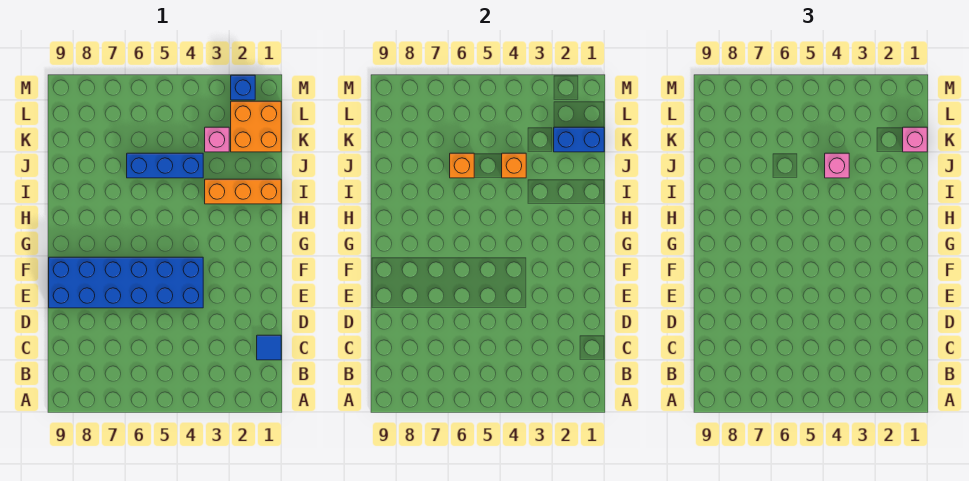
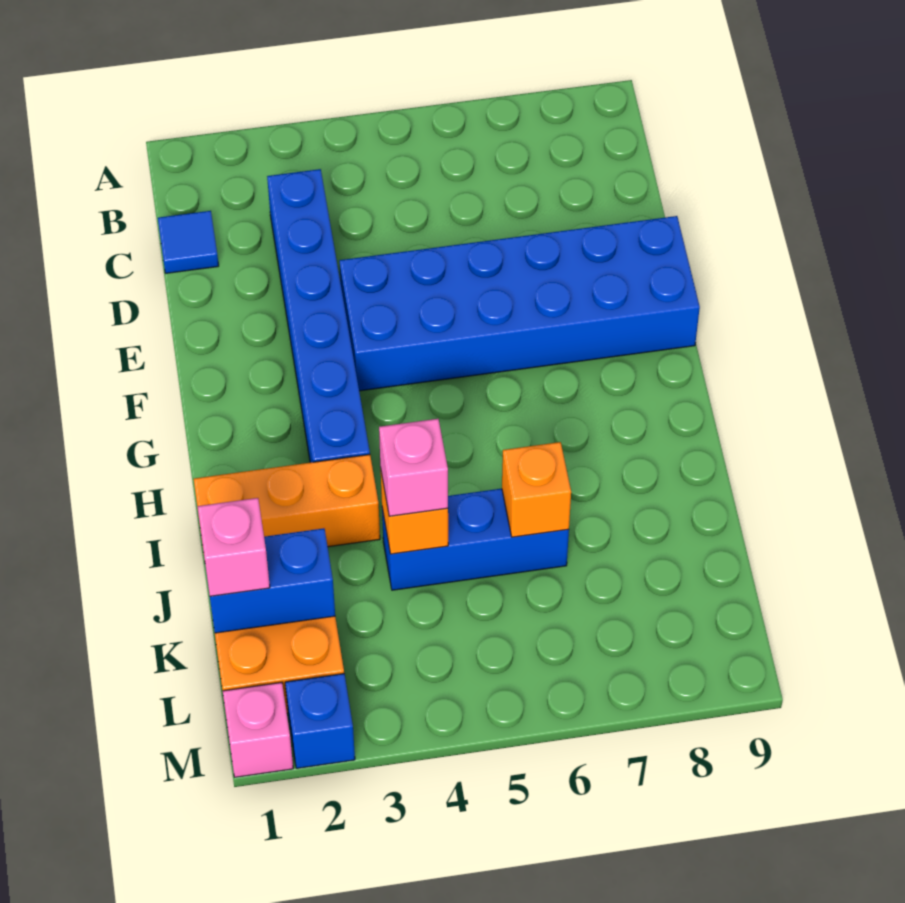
none -> blue 1x6 brick [267,169,370,463]
pink 1x1 brick [205,127,229,152] -> pink 1x1 brick moved to [223,682,293,777]

